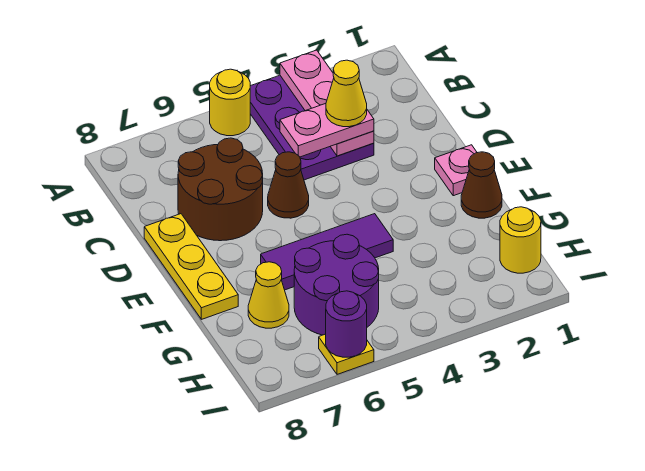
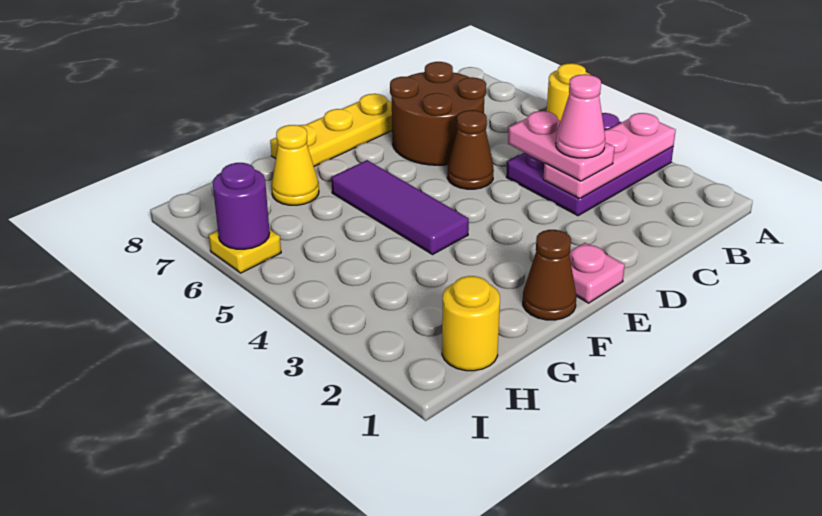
yellow 1x1 cone [326,60,367,127] -> pink 1x1 cone [556,74,605,158]
purple 2x2 round brick [294,234,379,335] -> none

